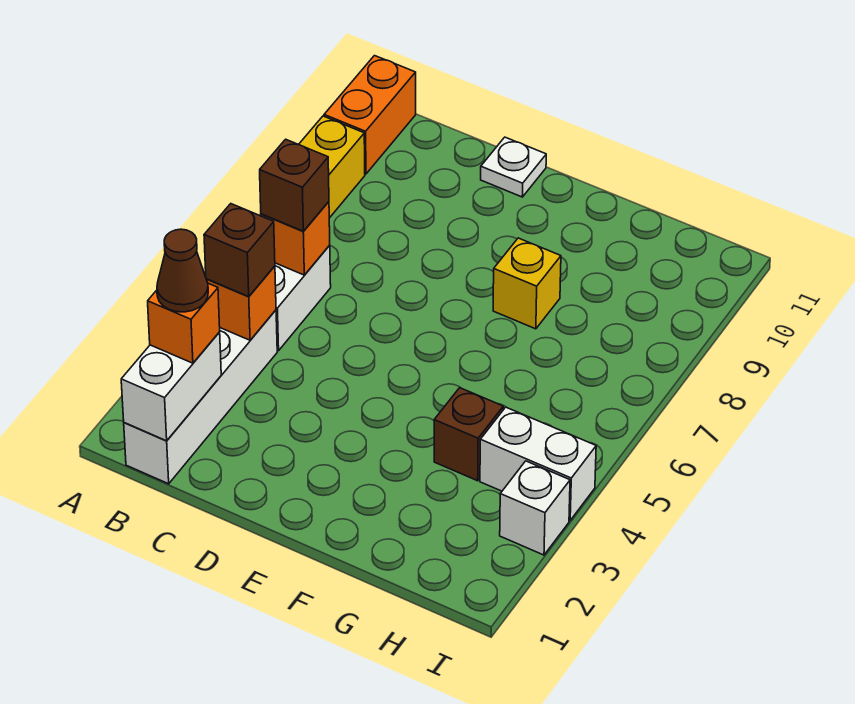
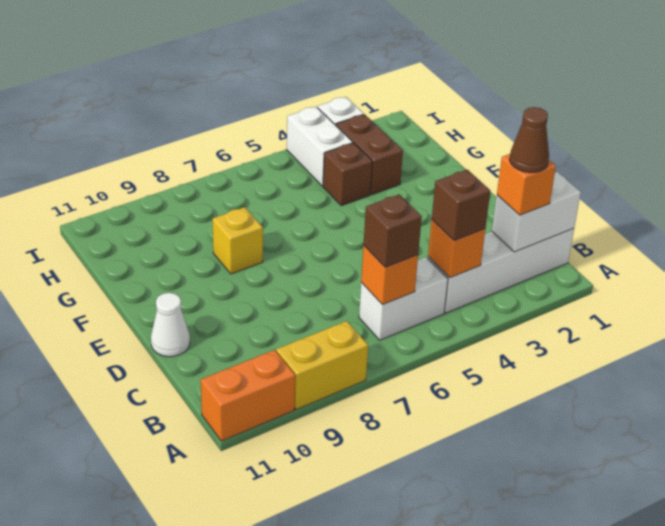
white 1x1 plate [481,137,546,197] -> white 1x1 cone [151,293,190,357]
none -> brown 1x2 brick [336,114,403,195]

